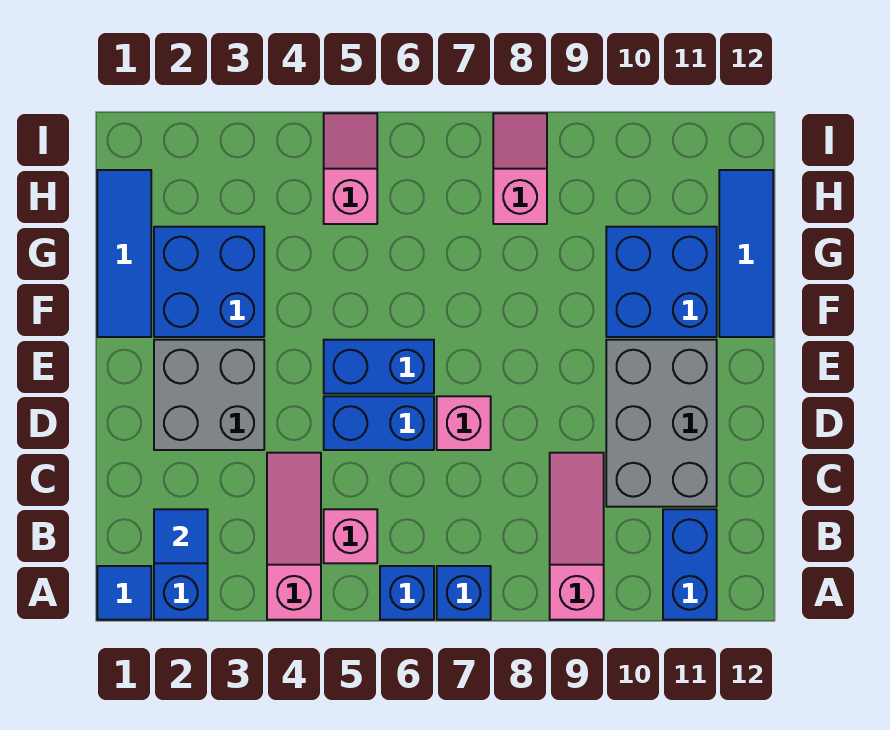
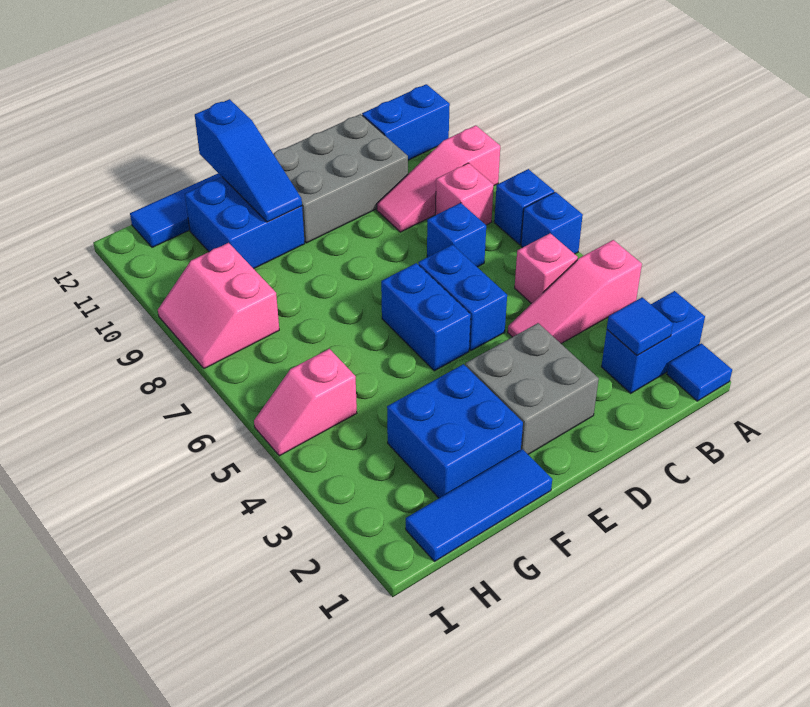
none -> blue 1x1 brick [427,203,486,267]
pink 1x1 brick [437,396,491,450] -> pink 1x1 brick moved to [435,163,494,225]
none -> blue 1x3 slope [195,99,302,222]
pink 1x2 slope [493,113,547,224] -> pink 2x2 slope [158,243,279,369]

